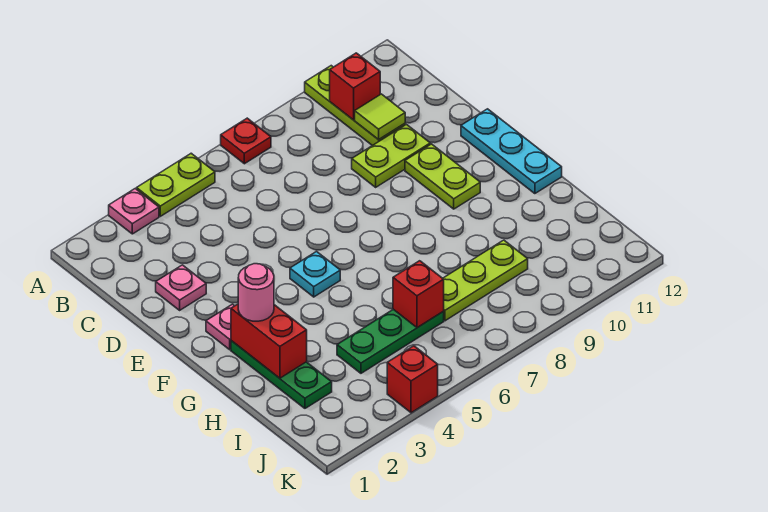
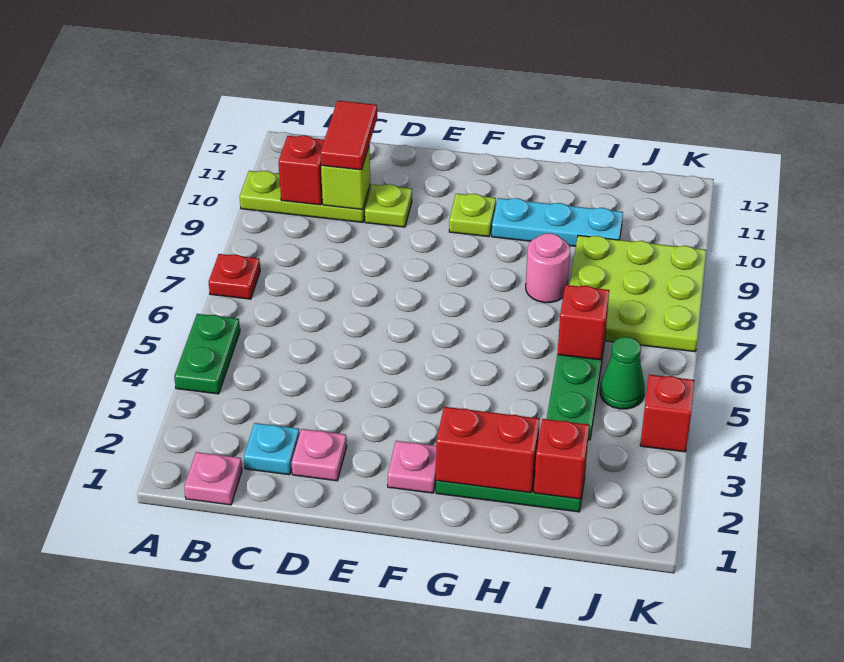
pink 1x1 plate [109,189,159,234] -> pink 1x1 plate moved to [184,452,242,505]
lime 1x2 plate [137,153,215,216] -> green 1x2 plate [174,314,240,394]
lime 1x1 tile [355,94,405,140] -> lime 1x1 brick [321,147,370,210]
none -> red 1x2 tile [320,101,377,170]
lime 1x2 plate [352,124,430,187] -> lime 1x1 plate [365,184,412,227]
lime 1x2 plate [405,144,480,209] -> lime 1x1 plate [449,194,496,237]
cyan 1x3 plate [461,109,562,194] -> cyan 1x3 plate moved to [492,198,623,246]
cyan 1x1 plate [290,252,340,297] -> cyan 1x1 plate moved to [244,423,299,475]
pink 1x1 round brick [238,264,274,321] -> pink 1x1 round brick moved to [526,233,570,303]
none -> red 1x1 brick [534,419,589,499]
lime 1x3 plate [443,240,528,321] -> lime 3x3 plate [569,235,706,352]
none -> green 1x1 cone [600,337,645,409]

